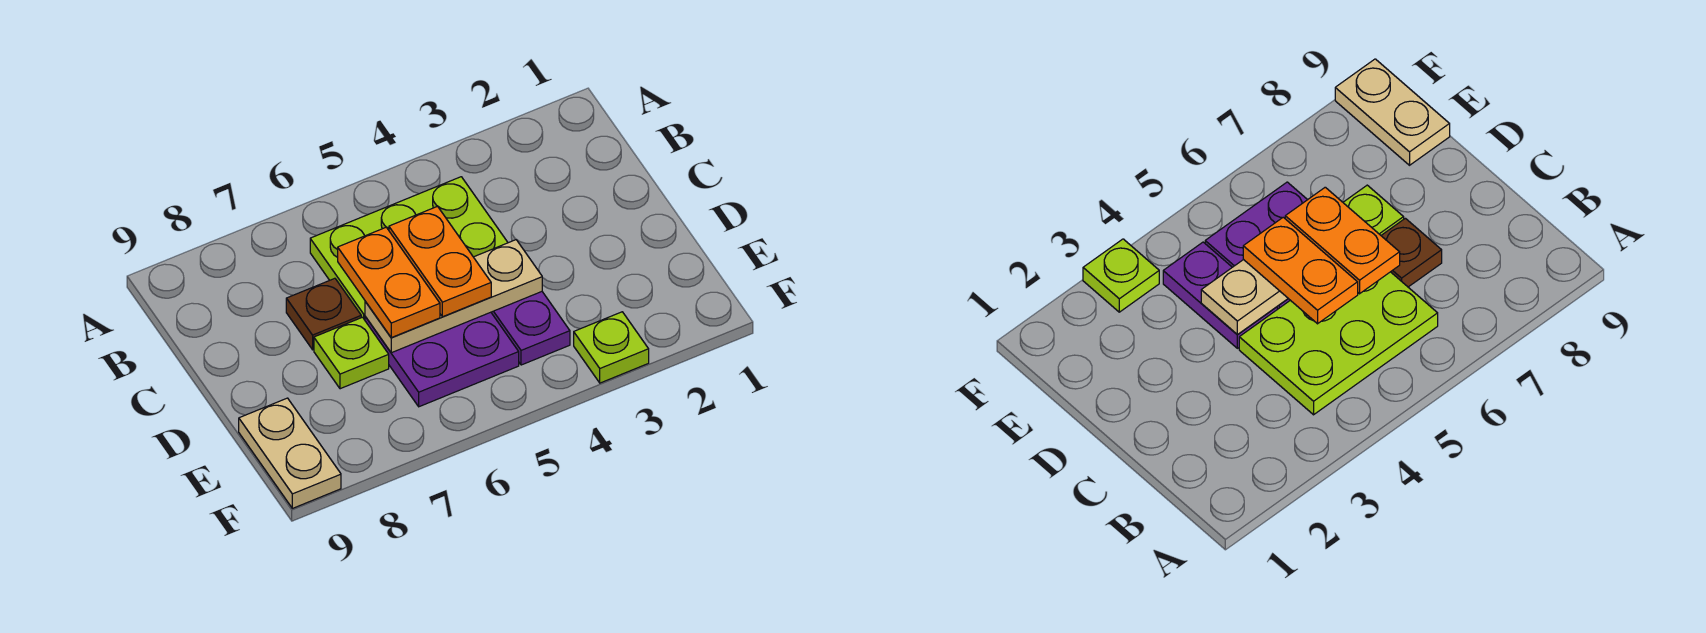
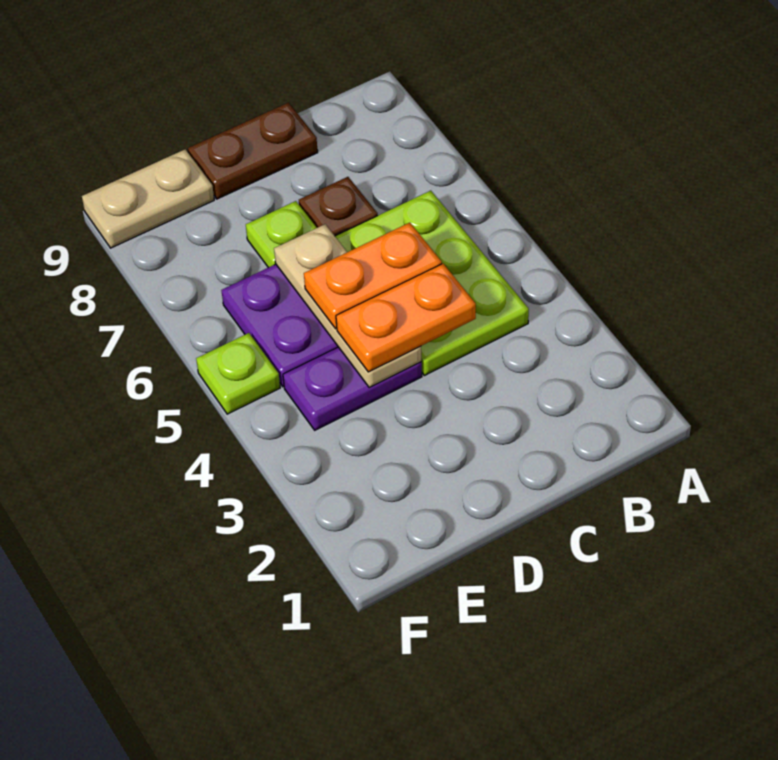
orange 1x2 plate [338,227,440,338] -> orange 1x2 plate moved to [336,263,476,372]
none -> brown 1x2 plate [188,103,318,199]
lime 1x1 plate [574,312,649,383] -> lime 1x1 plate moved to [196,333,280,414]

